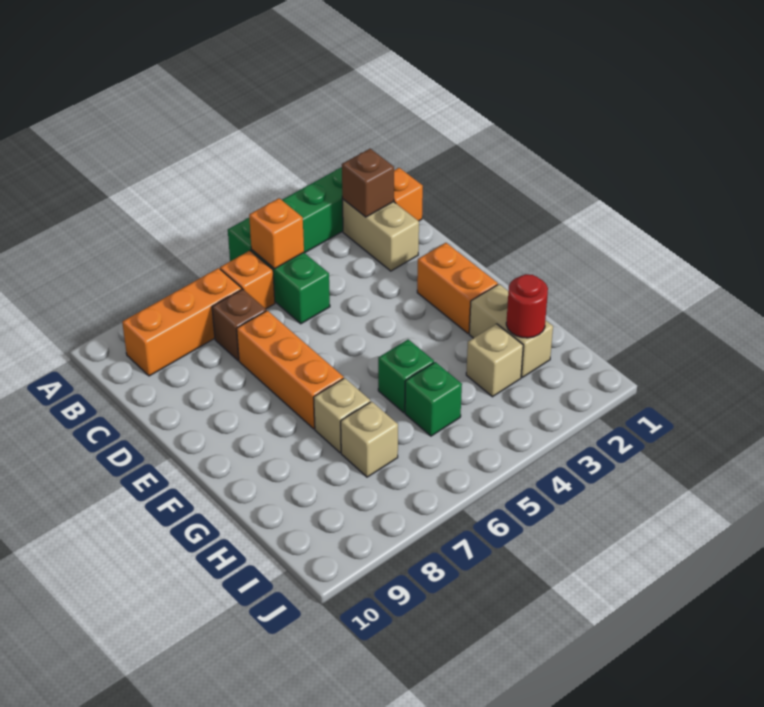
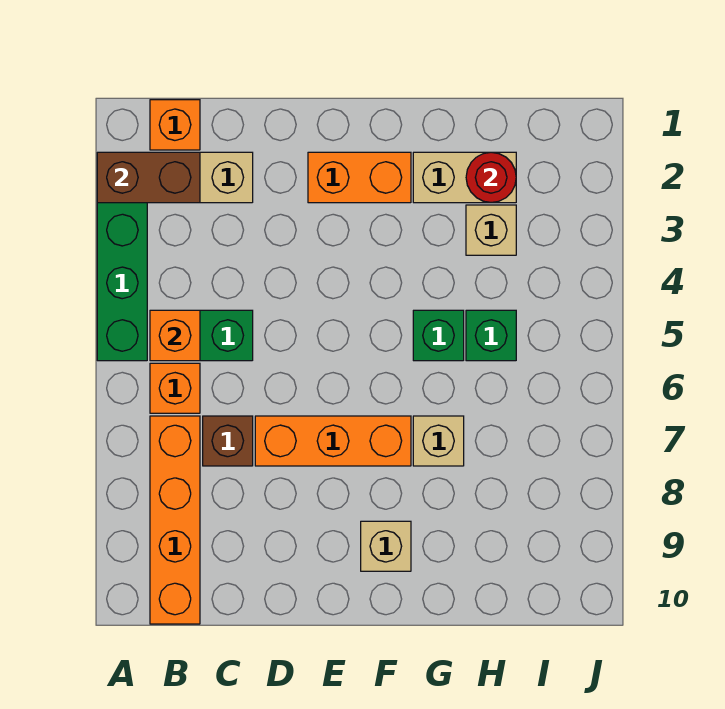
brown 1x1 brick [342,149,394,217] -> brown 1x2 brick [97,152,200,203]
orange 1x3 brick [122,268,242,376] -> orange 1x4 brick [150,416,200,624]
tan 1x1 brick [341,401,398,477] -> tan 1x1 brick moved to [361,521,411,571]

